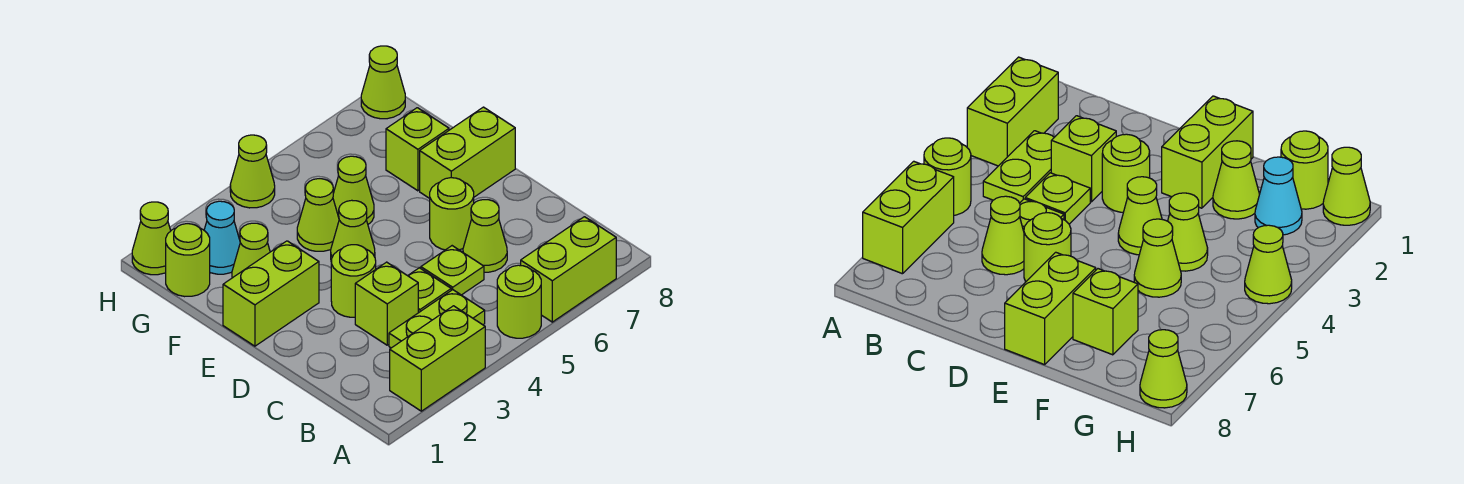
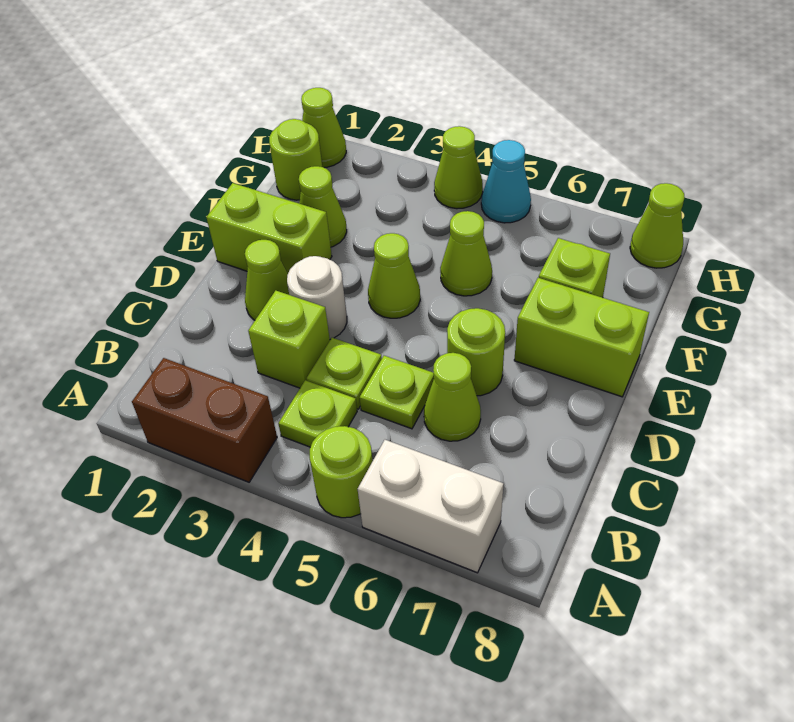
lime 1x2 brick [390,306,485,411] -> brown 1x2 brick [132,358,277,482]
lime 1x2 brick [521,217,616,322] -> white 1x2 brick [358,440,504,573]
lime 1x2 plate [389,290,485,348] -> lime 1x1 plate [278,380,357,447]
lime 1x1 round brick [331,245,376,317] -> white 1x1 round brick [287,256,347,339]
lime 1x1 cone [297,179,339,251] -> lime 1x1 cone moved to [245,240,289,320]
cyan 1x1 cone [204,201,240,274] -> cyan 1x1 cone moved to [481,140,531,223]

